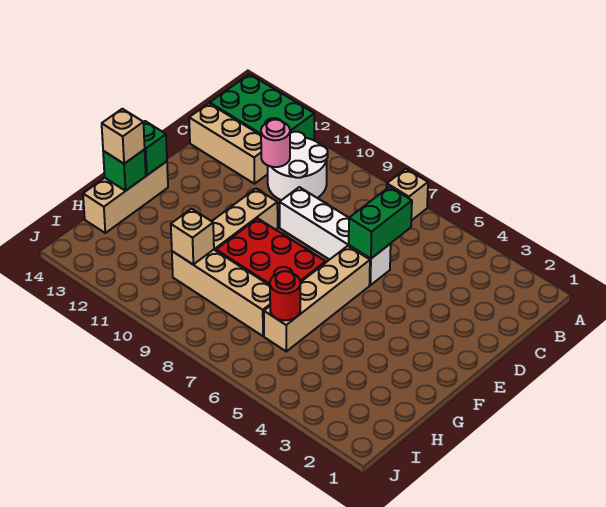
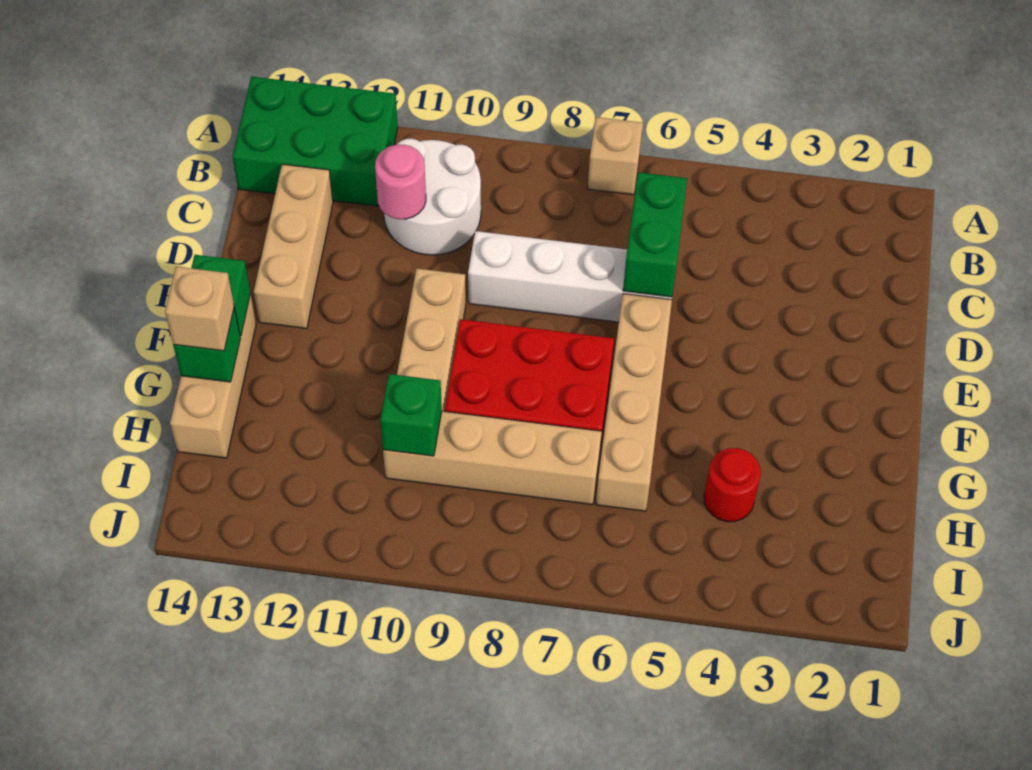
tan 1x3 brick [189,103,268,184] -> tan 1x3 brick turned to [254,164,333,329]
red 1x1 round brick [270,271,300,320] -> red 1x1 round brick moved to [704,448,761,522]
tan 1x1 brick [171,209,214,265] -> green 1x1 brick [380,374,442,456]

